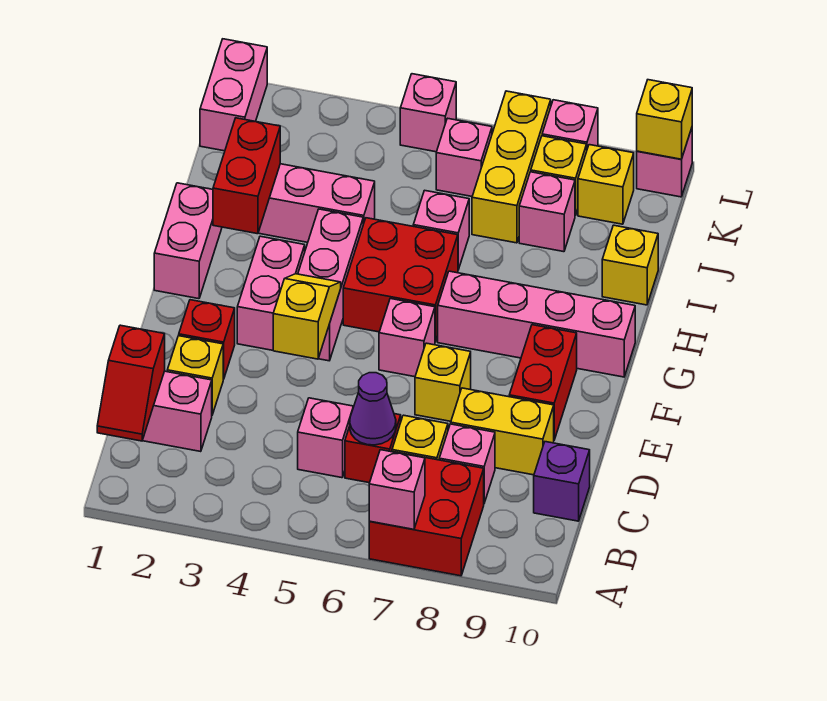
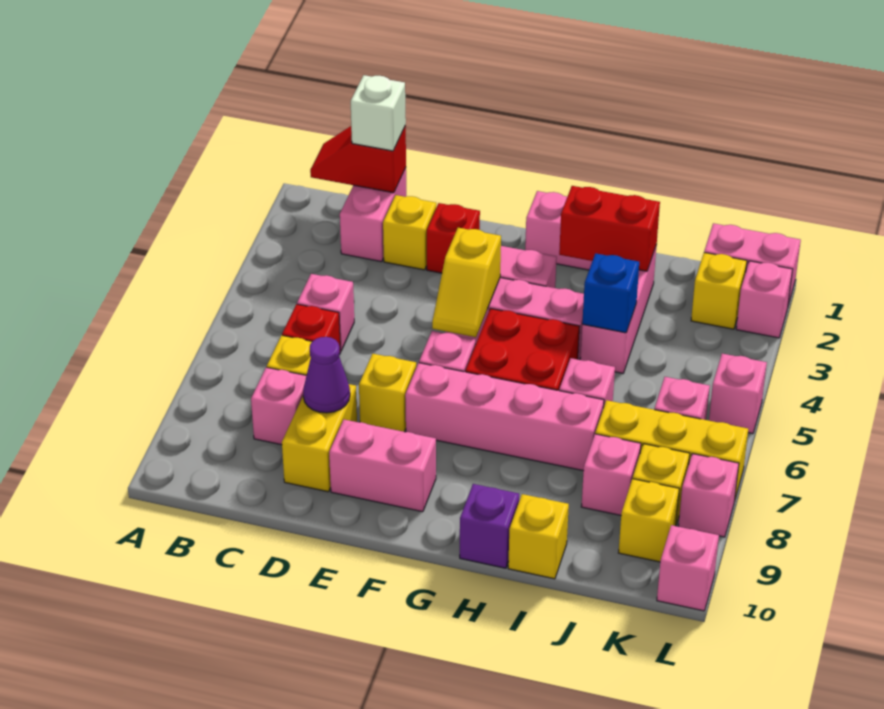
red 2x2 brick [369,451,484,576] -> none
pink 1x1 brick [369,450,425,529] -> pink 1x1 brick moved to [736,261,793,338]
none -> white 1x1 brick [351,75,406,151]
purple 1x1 cone [350,373,396,445] -> purple 1x1 cone moved to [303,337,350,413]
purple 1x1 brick [534,442,590,521] -> purple 1x1 brick moved to [460,484,519,568]
yellow 1x2 slope [273,274,341,359] -> yellow 1x2 slope turned to [432,228,501,337]
red 1x2 brick [509,325,577,440] -> pink 1x2 brick [329,420,436,512]
pink 1x4 brick [438,271,635,377] -> pink 1x4 brick turned to [405,363,604,471]
none -> blue 1x1 brick [582,253,639,333]
yellow 1x1 brick [637,80,692,159] -> yellow 1x1 brick moved to [691,253,747,329]

